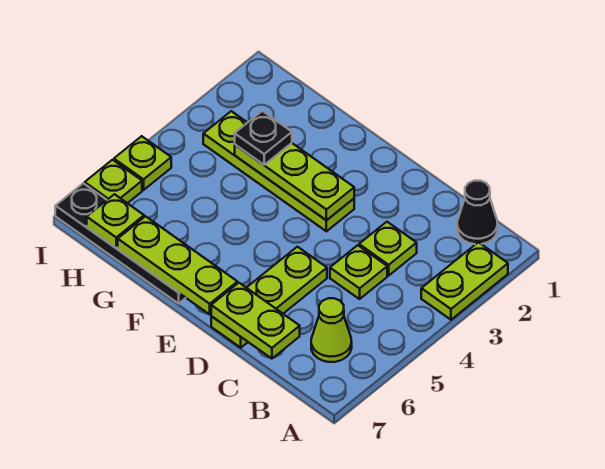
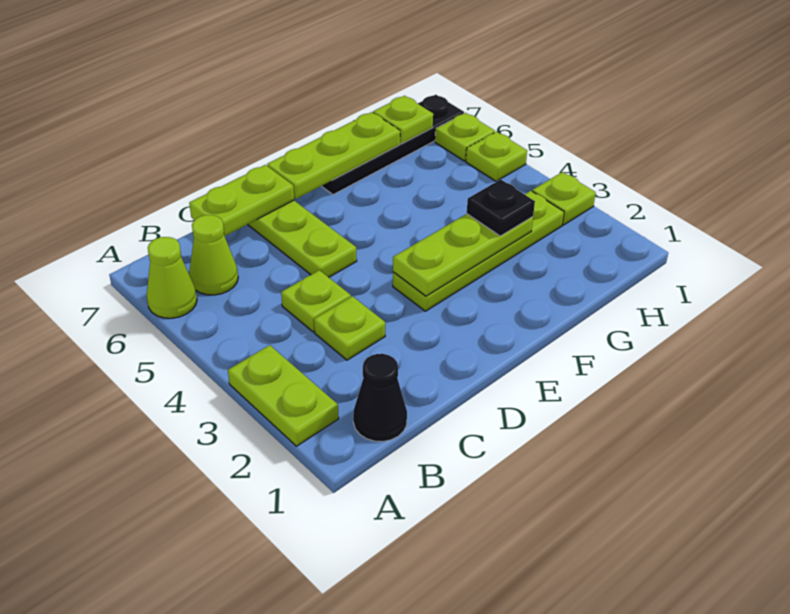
none -> lime 1x1 cone [147,237,197,318]
none -> lime 1x1 plate [532,172,596,225]

